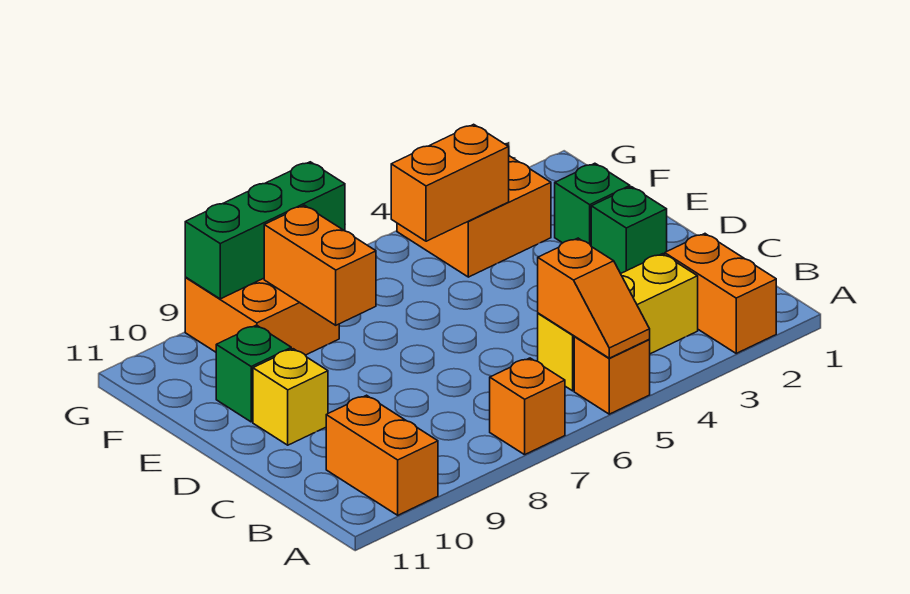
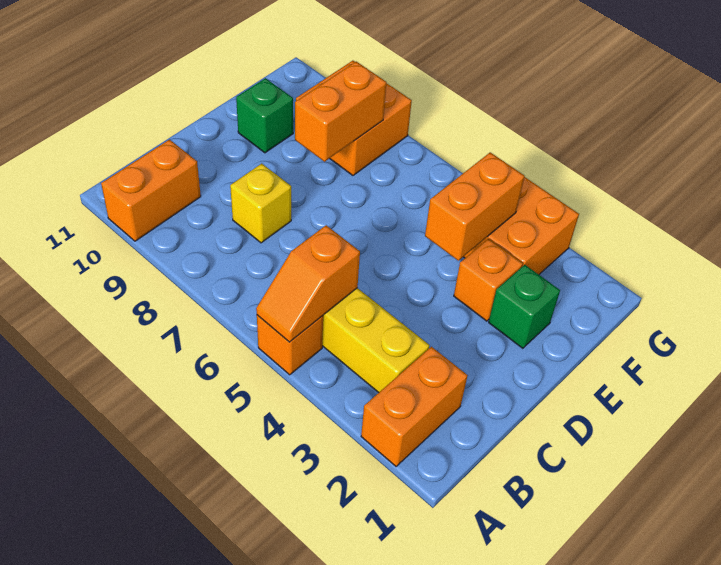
orange 1x1 brick [490,358,565,455] -> orange 1x1 brick moved to [454,239,523,321]
green 1x1 brick [591,187,667,274] -> none
yellow 1x1 brick [253,349,328,445] -> yellow 1x1 brick moved to [230,164,291,243]
orange 1x2 brick [391,124,509,241] -> orange 1x2 brick turned to [425,152,525,261]
green 1x3 brick [185,162,345,299] -> none

